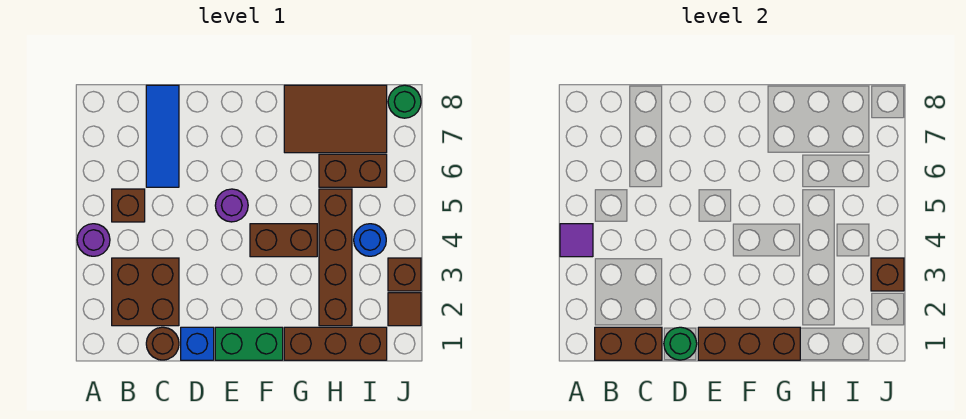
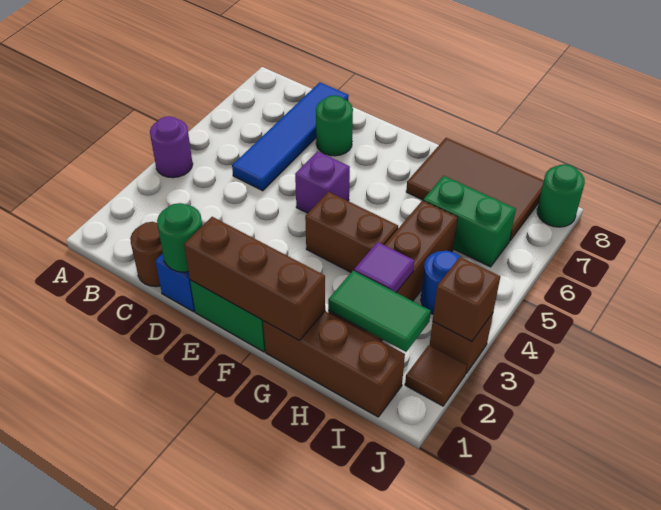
purple 1x1 tile [560,224,593,257] -> purple 1x1 tile moved to [354,242,414,292]
brown 1x2 brick [595,327,662,360] -> none
brown 2x2 brick [112,258,179,326] -> none
brown 1x1 brick [112,189,145,222] -> none
blue 1x3 tile [146,85,179,187] -> blue 1x4 tile [232,82,349,191]
none -> green 1x1 round brick [316,95,353,156]
purple 1x1 round brick [215,189,248,222] -> purple 1x1 brick [295,151,350,213]
none -> green 1x2 tile [328,271,431,352]
brown 1x2 brick [319,154,387,187] -> green 1x2 brick [423,176,516,267]

